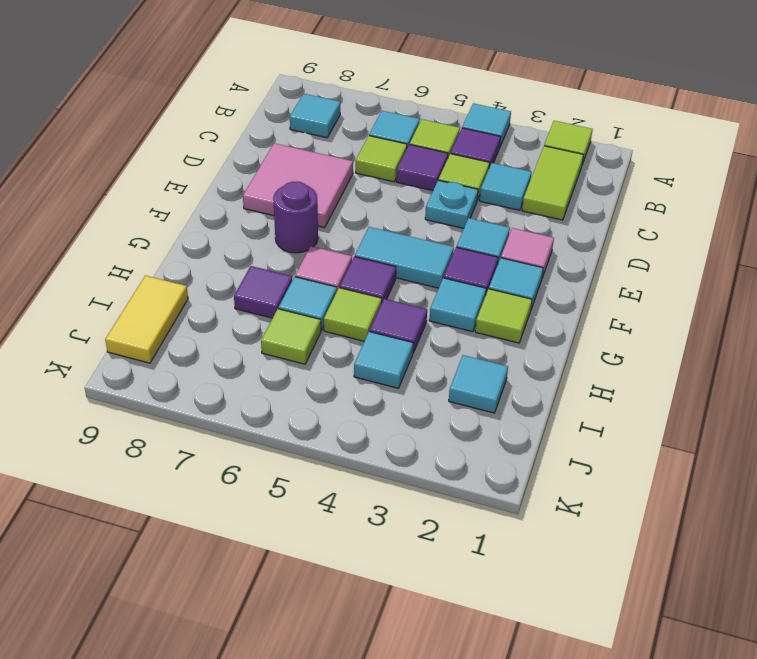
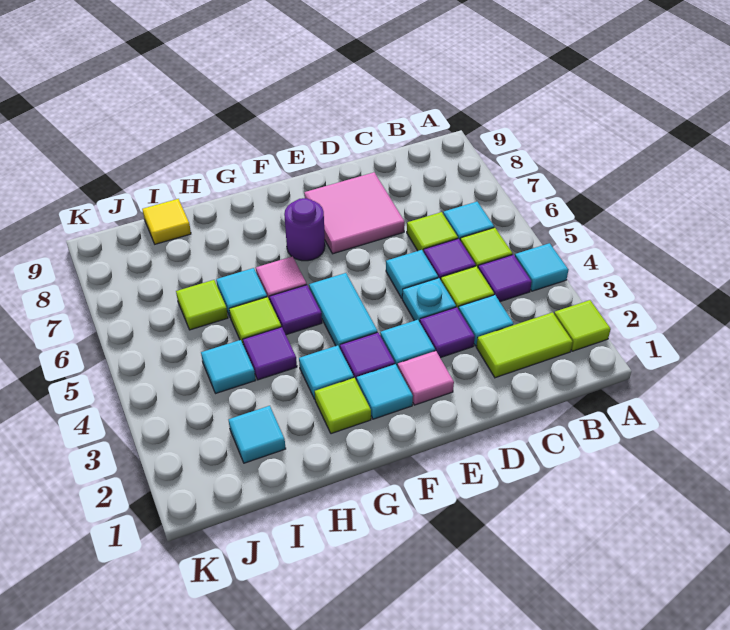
cyan 1x1 tile [290,94,340,138] -> cyan 1x1 tile moved to [386,250,438,298]
purple 1x1 tile [234,266,292,318] -> purple 1x1 tile moved to [420,307,475,358]
yellow 1x2 tile [105,276,188,363] -> yellow 1x1 tile [142,199,191,244]

